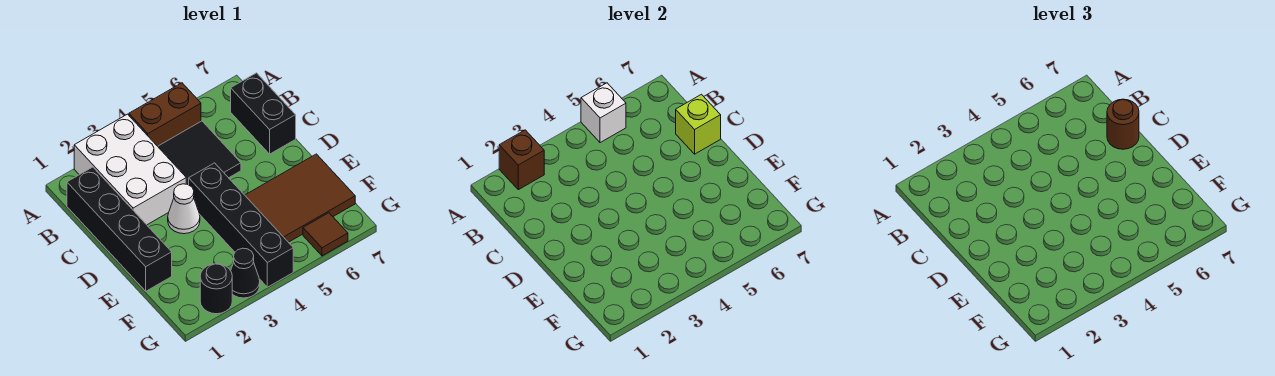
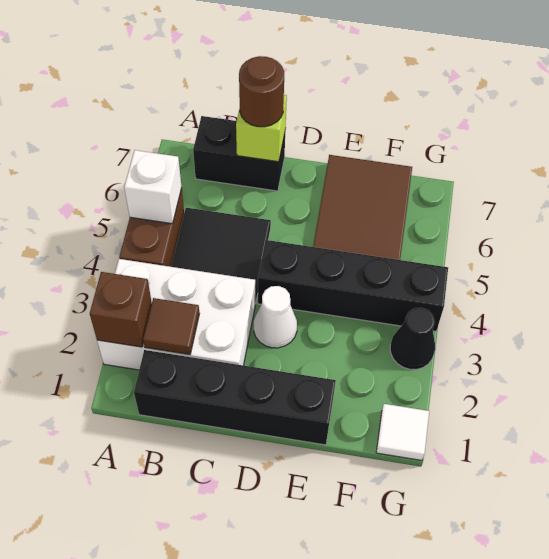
none -> white 1x1 tile [376,404,429,460]
black 1x1 round brick [200,264,232,314] -> none
brown 1x1 tile [303,213,348,256] -> brown 1x1 tile moved to [143,298,199,355]

